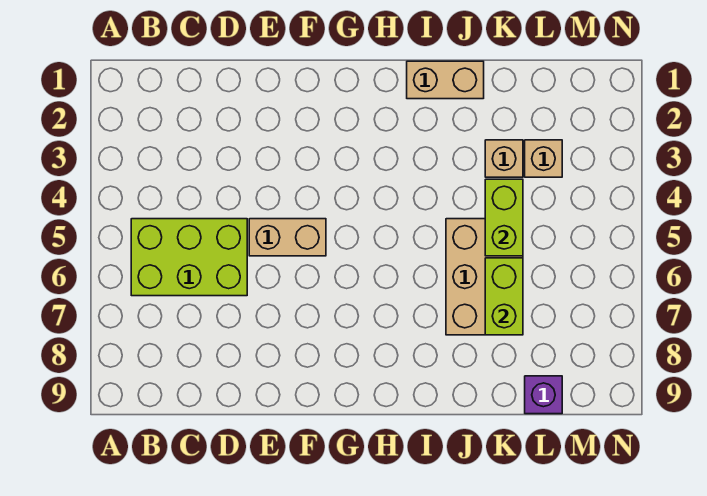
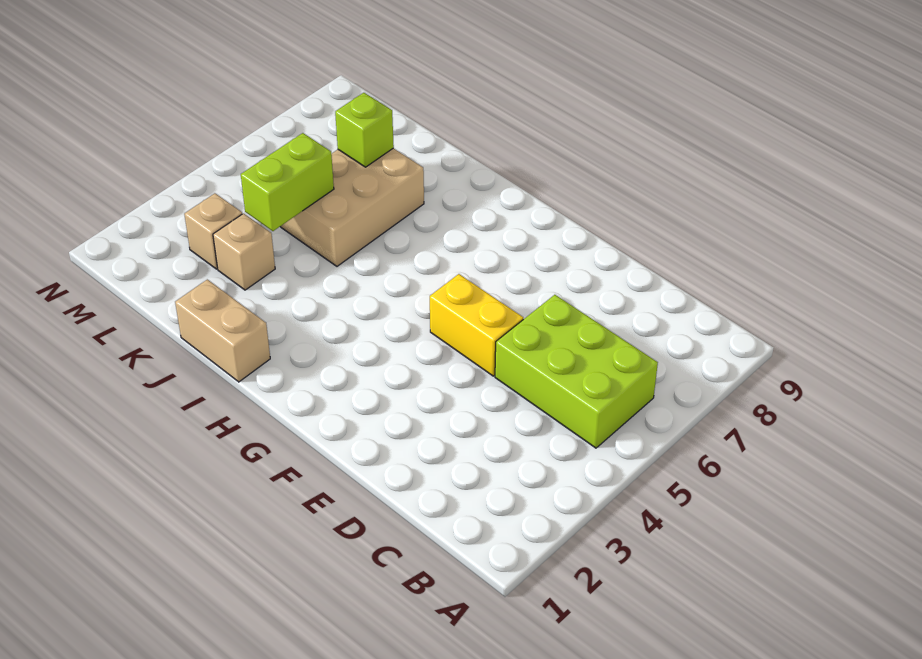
tan 1x2 brick [249,219,326,256] -> yellow 1x2 brick [430,274,523,376]
lime 1x2 brick [485,258,523,335] -> lime 1x1 brick [335,93,394,167]
purple 1x1 brick [525,376,562,414] -> none

